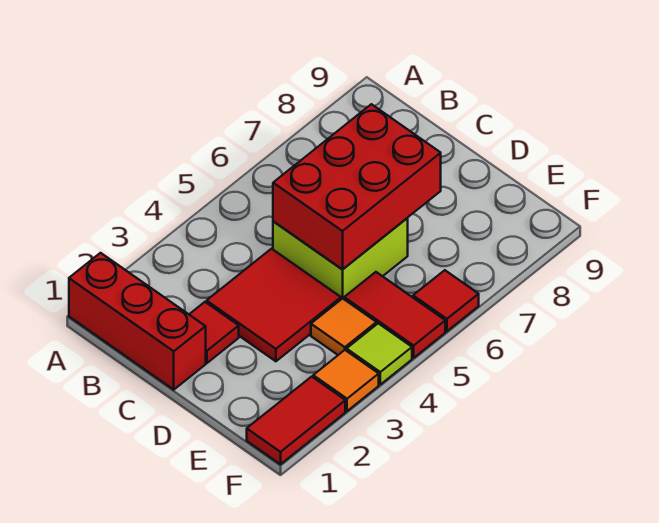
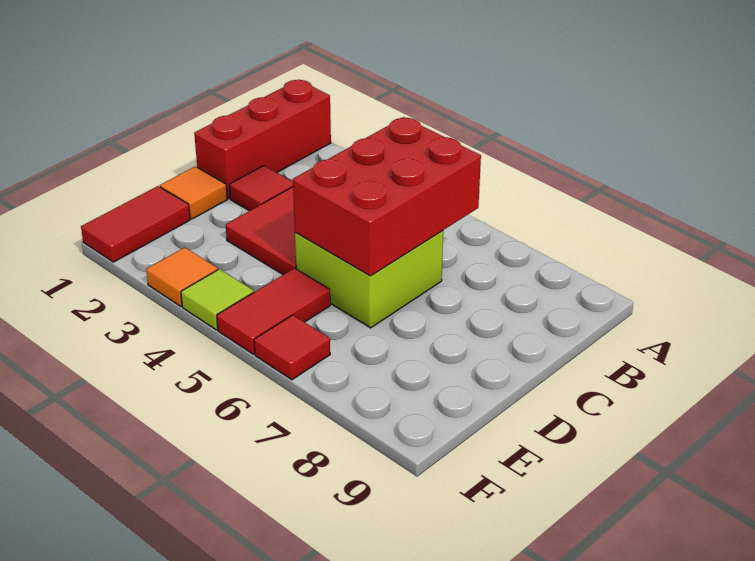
red 2x3 brick [273,104,441,270] -> red 2x3 brick turned to [293,117,481,276]
orange 1x1 tile [311,298,377,355] -> orange 1x1 tile moved to [160,166,227,219]
red 1x2 tile [247,377,345,464] -> red 1x2 tile turned to [81,186,190,262]

